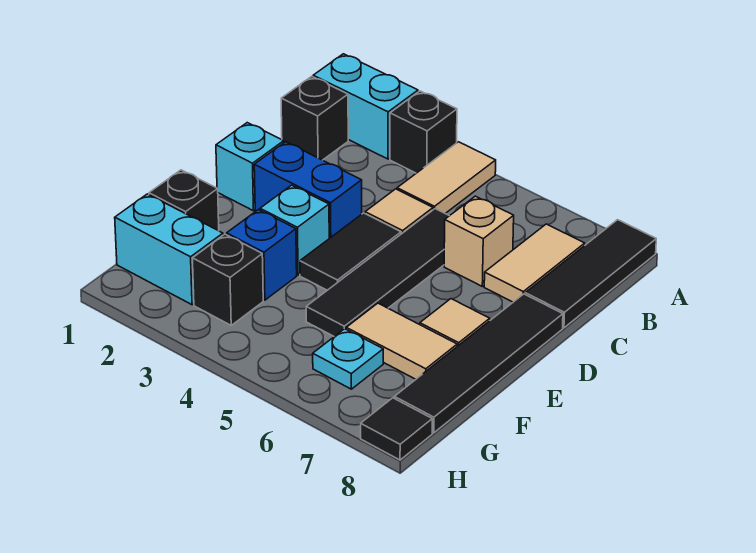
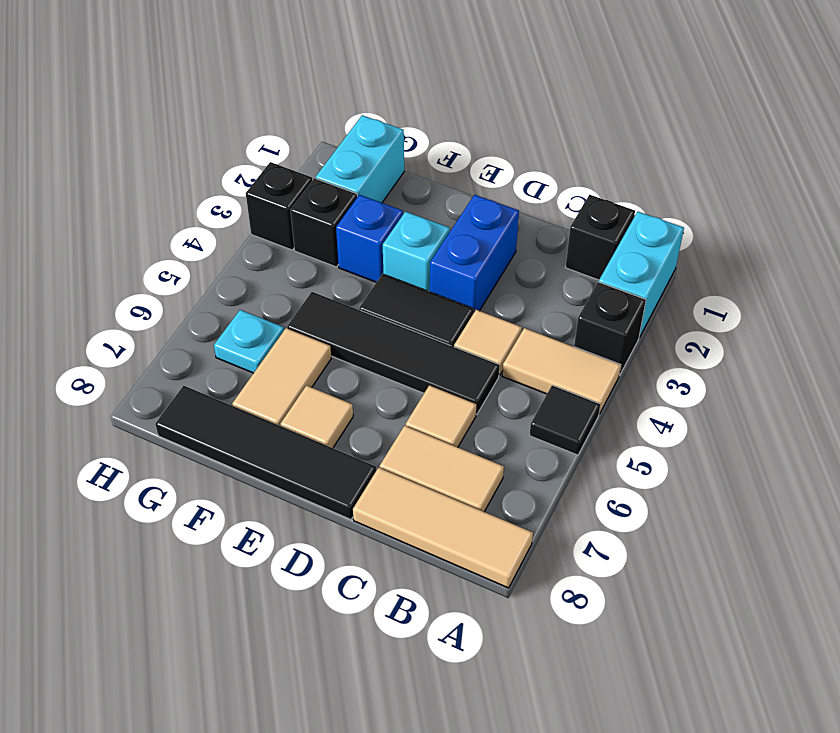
black 1x3 tile [525,220,656,328] -> tan 1x3 tile [353,468,533,588]
tan 1x1 brick [444,196,514,286] -> tan 1x1 tile [406,385,476,447]
cyan 1x1 brick [216,123,284,211] -> none
black 1x1 brick [149,170,219,231] -> black 1x1 brick moved to [246,162,313,250]
black 1x1 tile [361,398,432,460] -> black 1x1 tile moved to [530,385,600,455]

